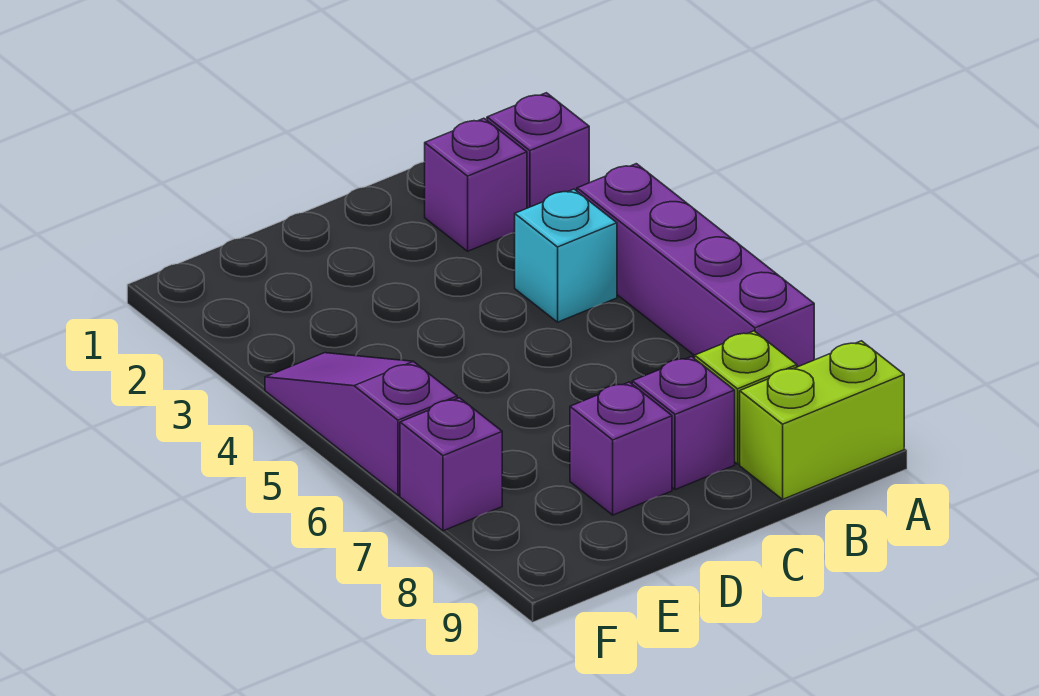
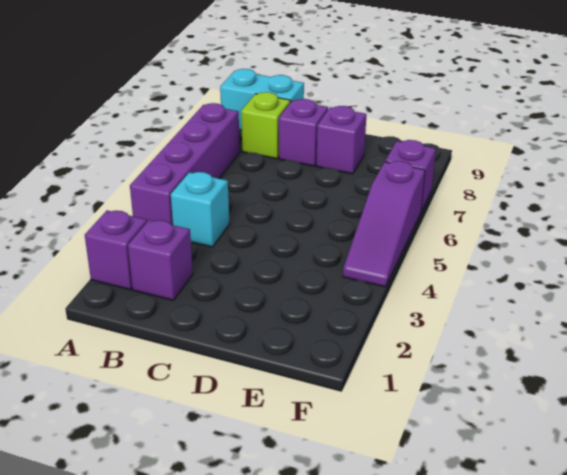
lime 1x2 brick [740,341,904,499] -> cyan 1x2 brick [220,69,304,130]

